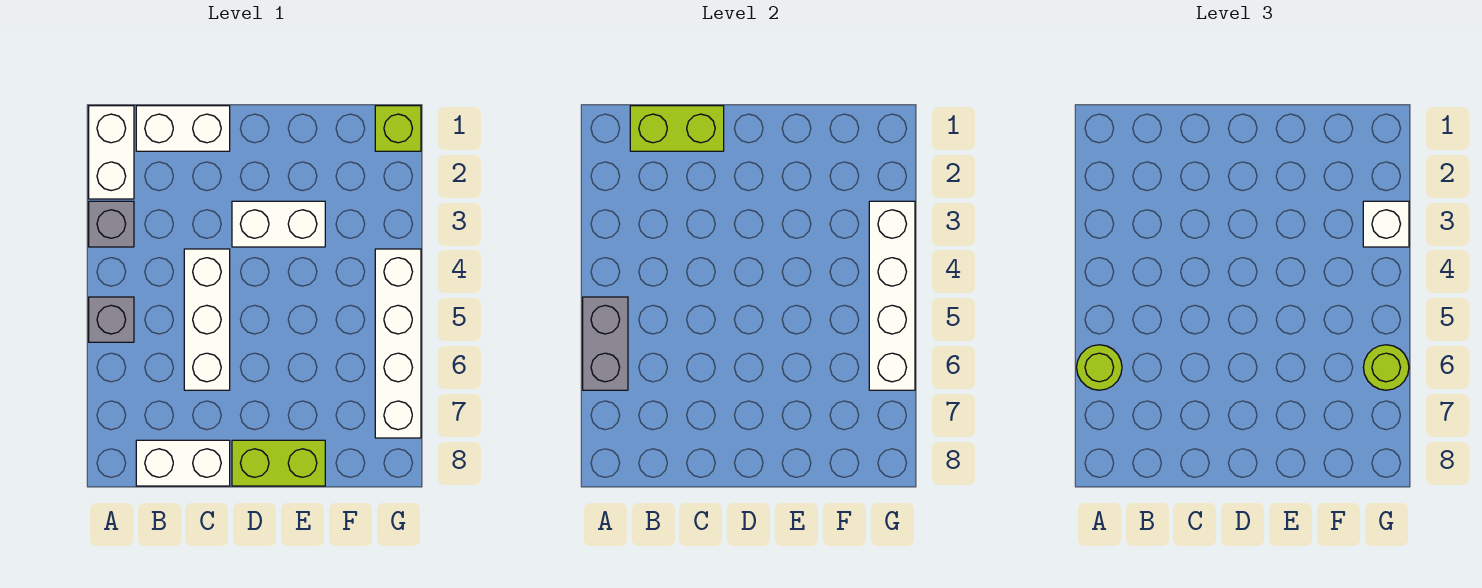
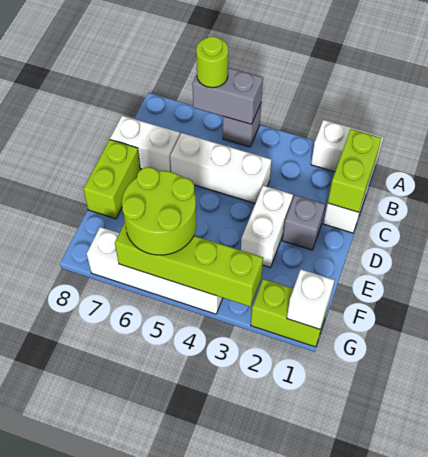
grey 1x1 brick [89,201,134,247] -> grey 1x1 brick moved to [282,195,325,250]
white 1x2 brick [136,440,230,486] -> white 1x2 brick turned to [110,116,180,172]
lime 1x1 brick [375,106,421,151] -> lime 1x2 brick [251,279,329,347]
white 1x4 brick [869,201,915,390] -> lime 1x4 brick [115,223,263,306]
white 1x1 brick [1363,201,1409,247] -> white 1x1 brick moved to [287,269,335,329]
lime 1x1 round brick [1363,345,1409,390] -> lime 2x2 round brick [122,167,197,255]

